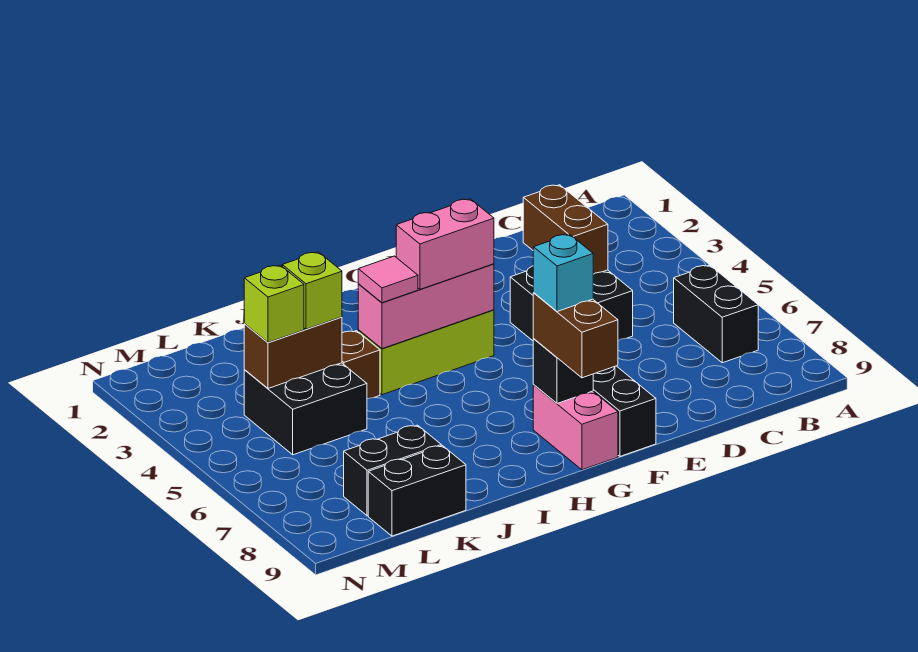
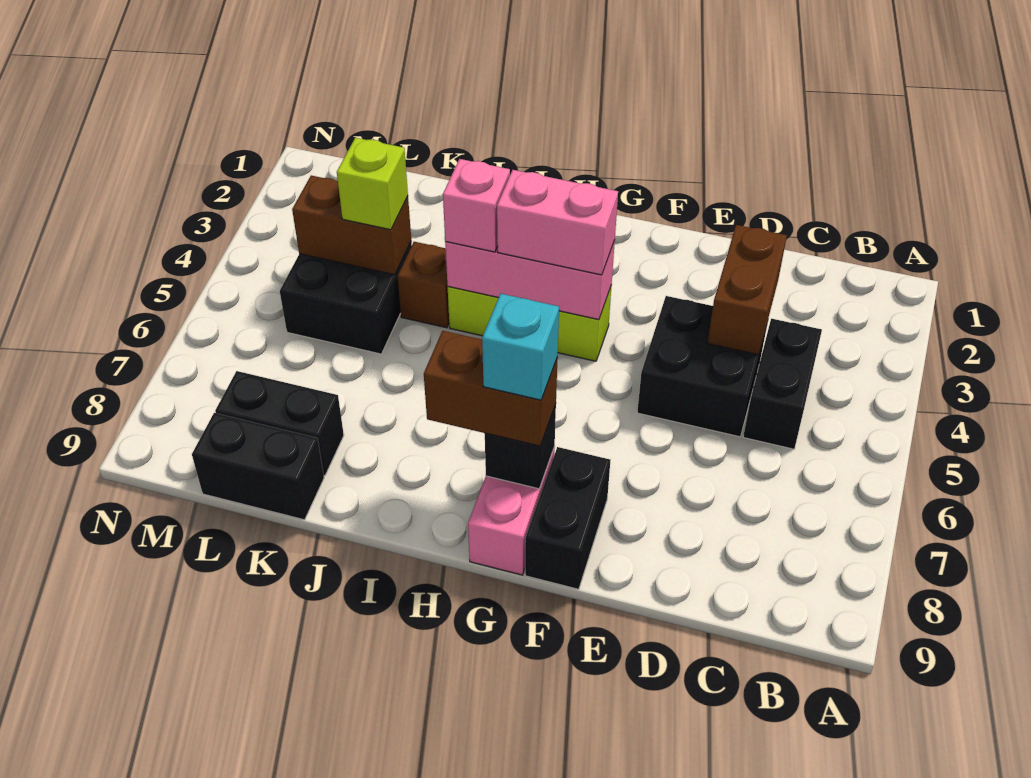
black 1x2 brick [674,265,758,363] -> black 1x2 brick moved to [743,319,822,449]
brown 1x2 brick [533,293,618,378] -> brown 1x2 brick turned to [424,331,558,446]
pink 1x1 tile [358,256,418,303] -> pink 1x1 brick [443,159,510,252]
lime 1x1 brick [244,265,304,342] -> none

